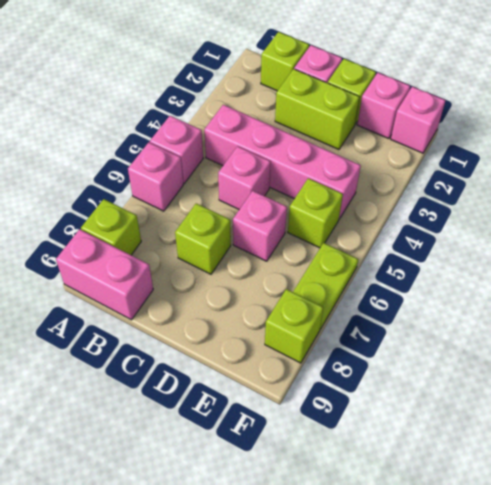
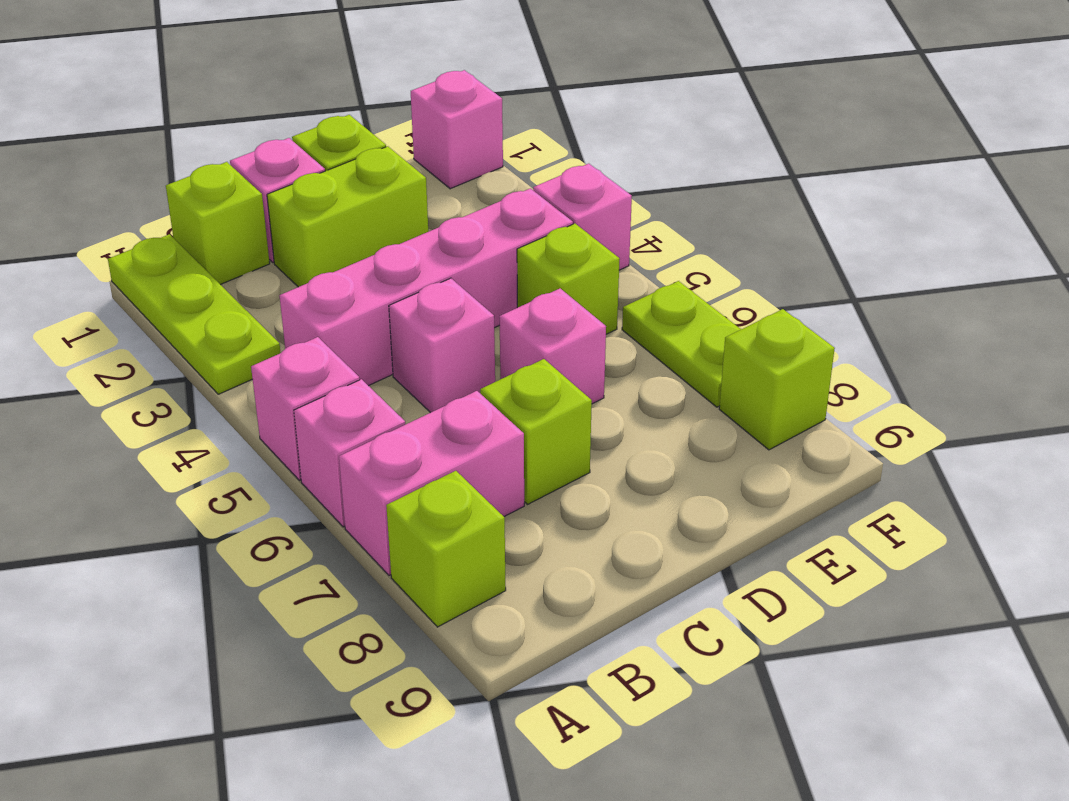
none -> lime 1x3 plate [108,234,281,394]
pink 1x2 brick [56,229,153,320] -> pink 1x2 brick moved to [339,391,524,576]
pink 1x1 brick [357,73,410,139] -> pink 1x1 brick moved to [533,164,632,270]

